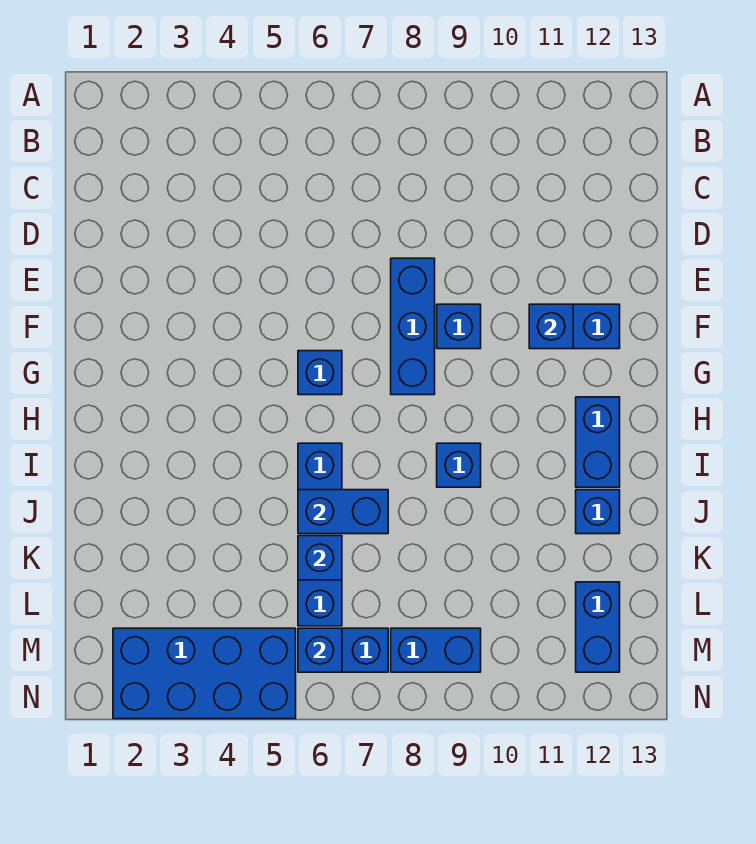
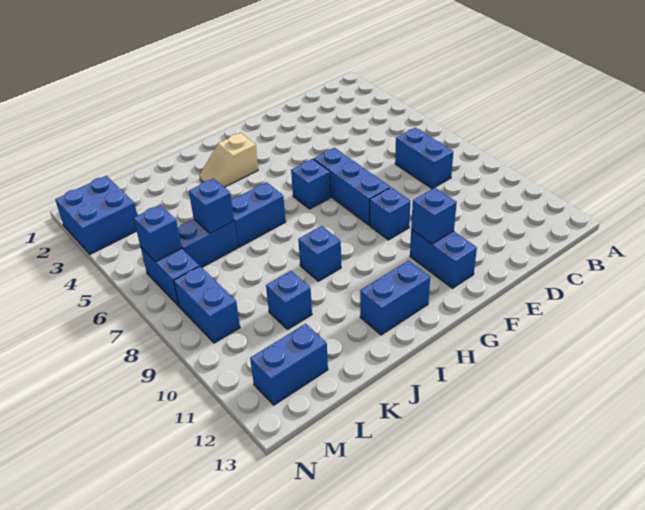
blue 1x3 brick [391,258,435,395] -> blue 1x3 brick turned to [314,148,390,225]
none -> tan 1x2 slope [199,133,258,187]
blue 1x2 brick [298,490,388,534] -> blue 1x2 brick moved to [395,128,453,189]
blue 1x1 brick [576,490,620,534] -> blue 1x1 brick moved to [266,271,312,329]
blue 2x4 brick [113,628,296,719] -> blue 2x2 brick [55,176,137,254]

